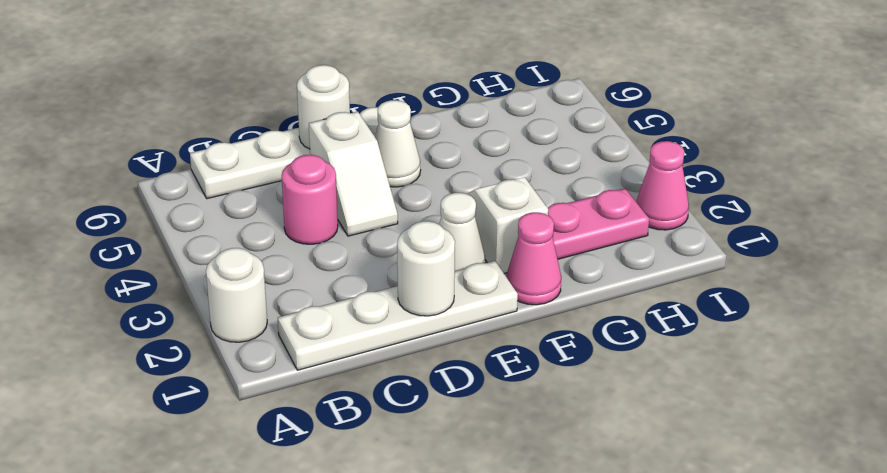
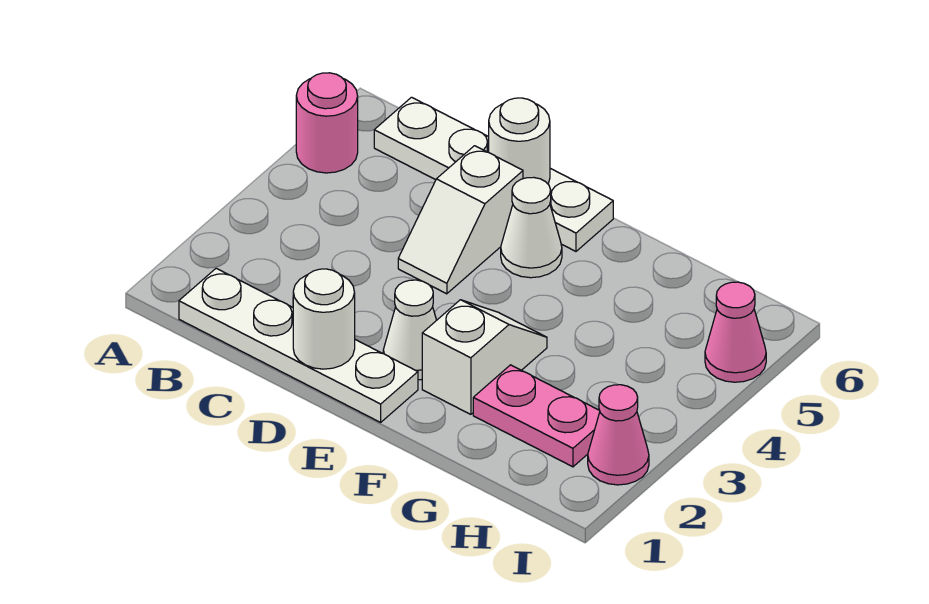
white 1x1 round brick [206,248,267,342] -> none
pink 1x1 round brick [282,155,338,244] -> pink 1x1 round brick moved to [296,73,358,173]
pink 1x1 cone [507,212,561,305] -> pink 1x1 cone moved to [705,282,766,382]

